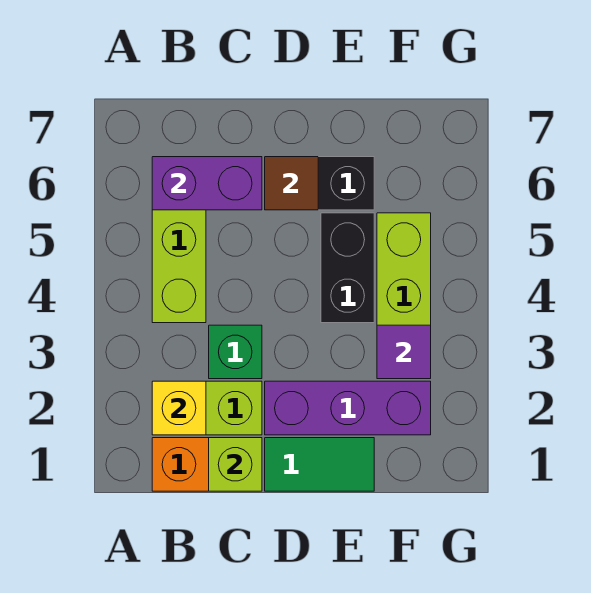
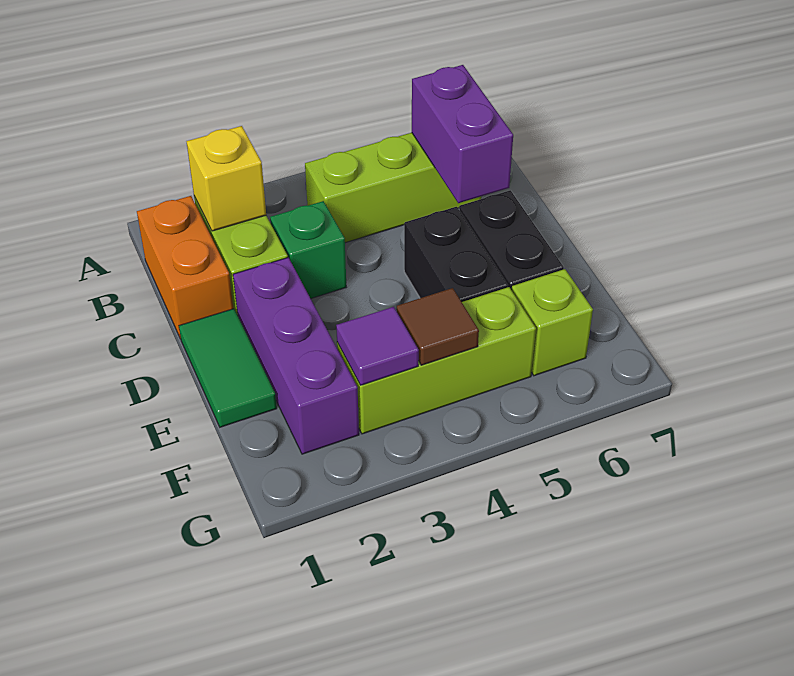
lime 1x1 brick [209,438,262,491] -> lime 1x1 brick moved to [512,269,593,376]
brown 1x1 tile [265,157,318,210] -> brown 1x1 tile moved to [396,288,479,365]
black 1x2 brick [321,213,374,323] -> black 1x2 brick turned to [404,207,508,302]

